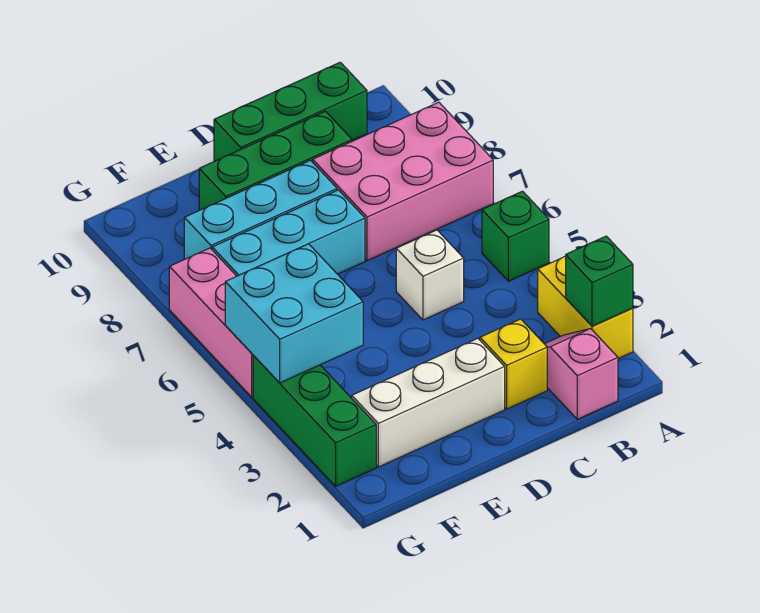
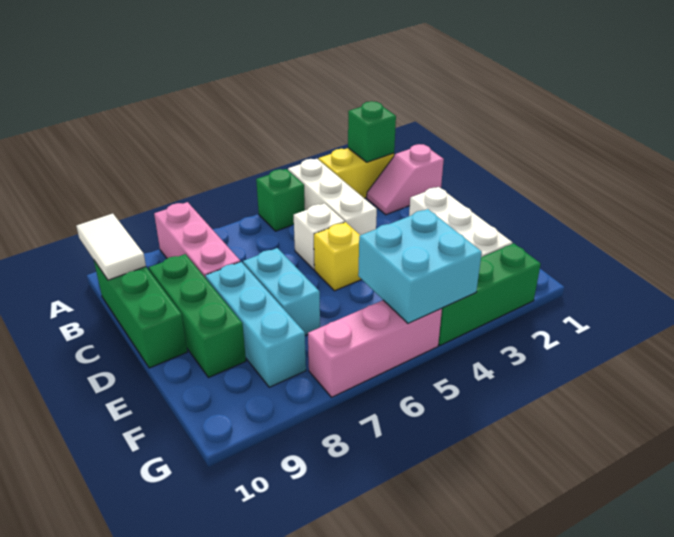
none -> white 1x3 brick [288,159,377,235]
pink 2x3 brick [313,102,493,261] -> pink 1x3 brick [154,202,240,278]
none -> white 1x2 tile [76,214,146,280]
yellow 1x1 brick [480,319,547,409] -> yellow 1x1 brick moved to [314,222,362,291]
cyan 1x3 brick [212,190,365,276] -> cyan 1x2 brick [243,248,320,336]

